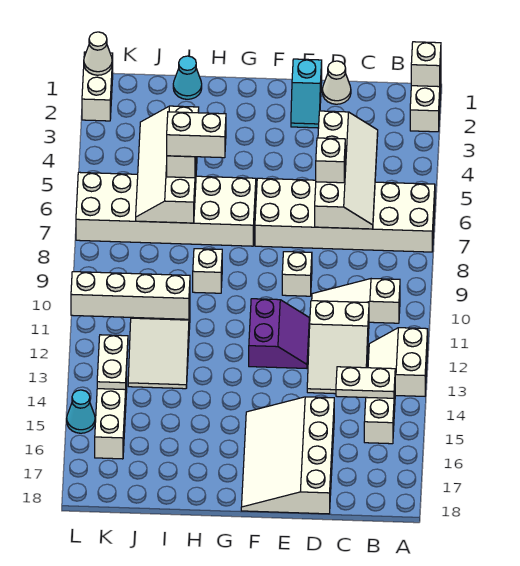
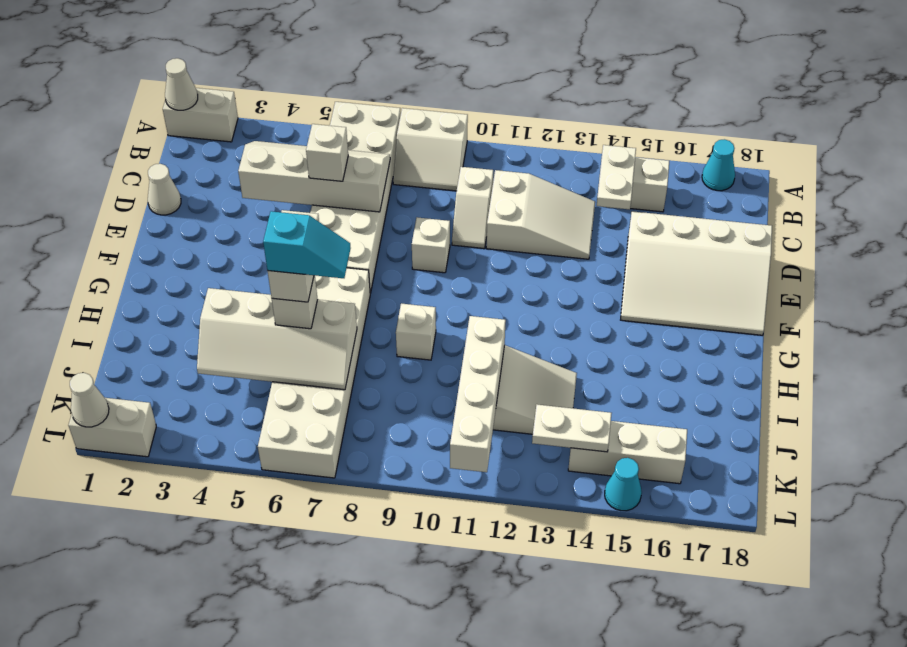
white 1x1 brick [411,42,441,87] -> white 1x1 cone [165,58,198,110]
white 2x2 slope [368,328,428,396] -> white 2x2 slope moved to [393,108,468,191]
white 1x3 slope [312,279,400,323] -> white 1x2 slope [452,167,493,248]
cyan 1x2 slope [291,59,322,128] -> cyan 1x2 slope moved to [263,211,351,278]
purple 2x2 slope [249,299,309,368] -> none
cyan 1x1 cone [173,56,202,99] -> cyan 1x1 cone moved to [702,139,735,191]

